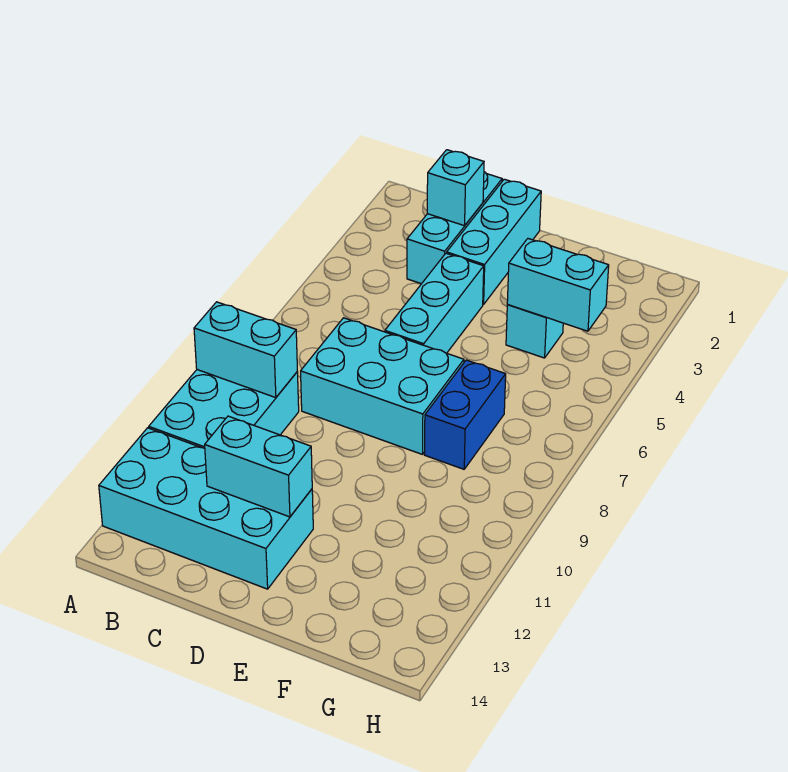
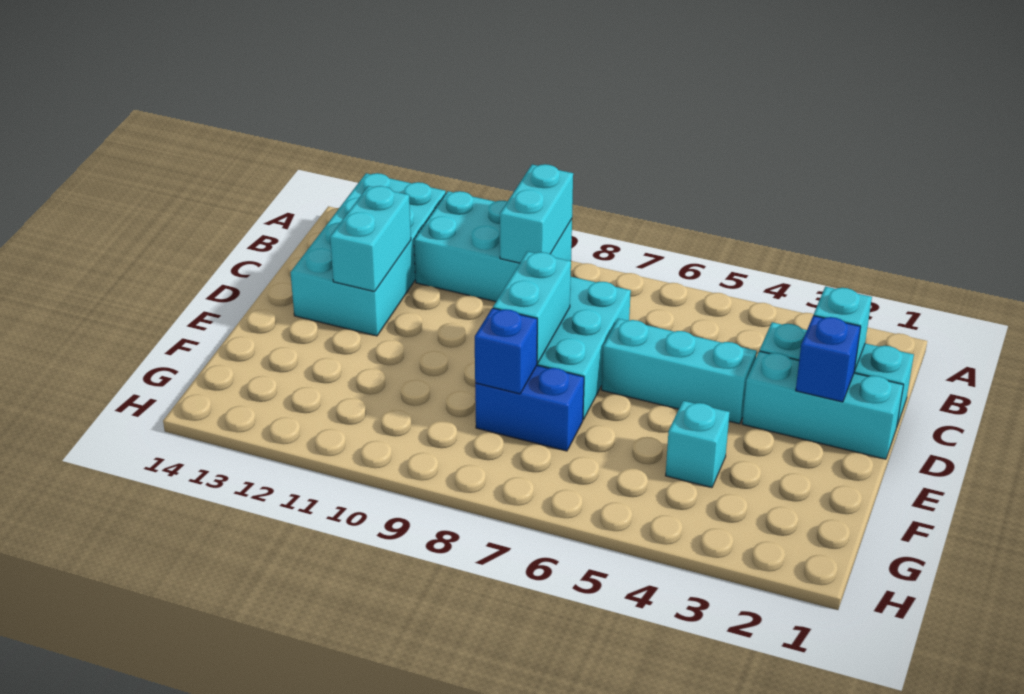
none -> blue 1x1 brick [796,316,861,402]
cyan 1x2 brick [507,239,609,331] -> cyan 1x2 brick moved to [493,251,571,363]
none -> blue 1x1 brick [475,308,537,394]

